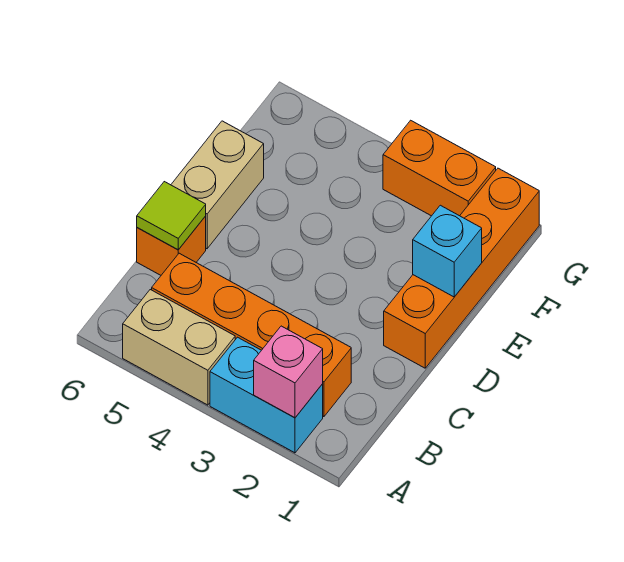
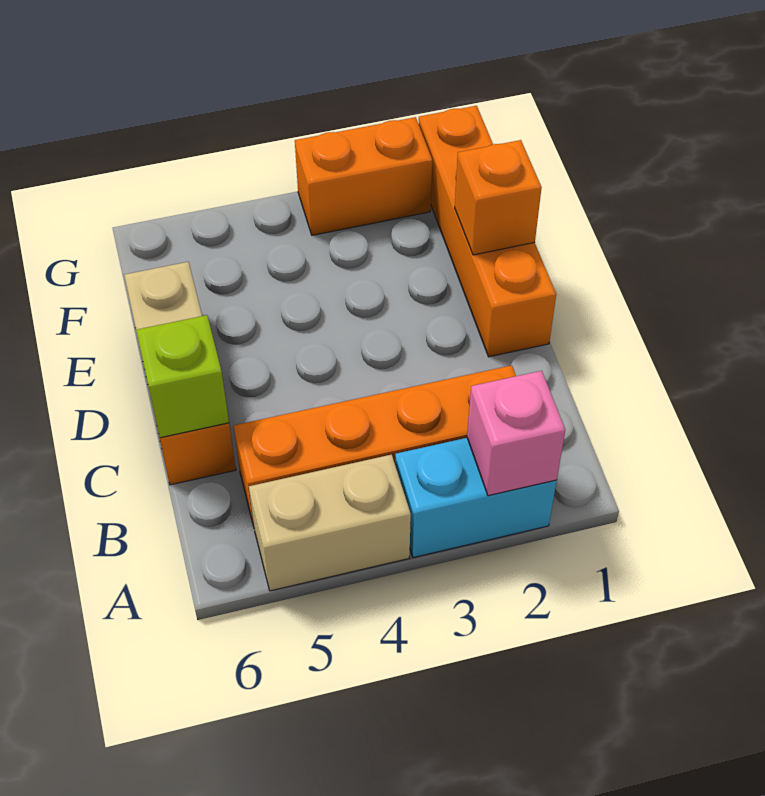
lime 1x1 tile [137,182,206,250] -> lime 1x1 brick [136,315,229,438]
cyan 1x1 brick [413,205,482,297] -> orange 1x1 brick [455,140,542,255]

